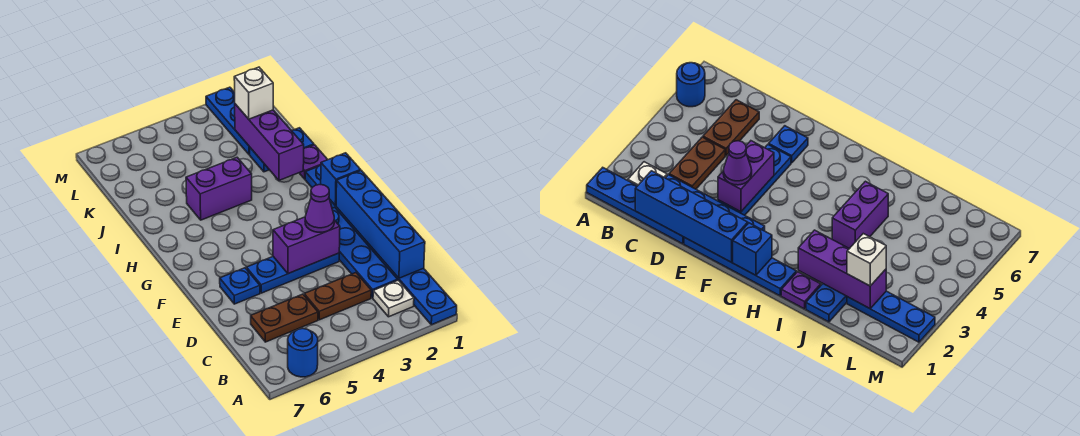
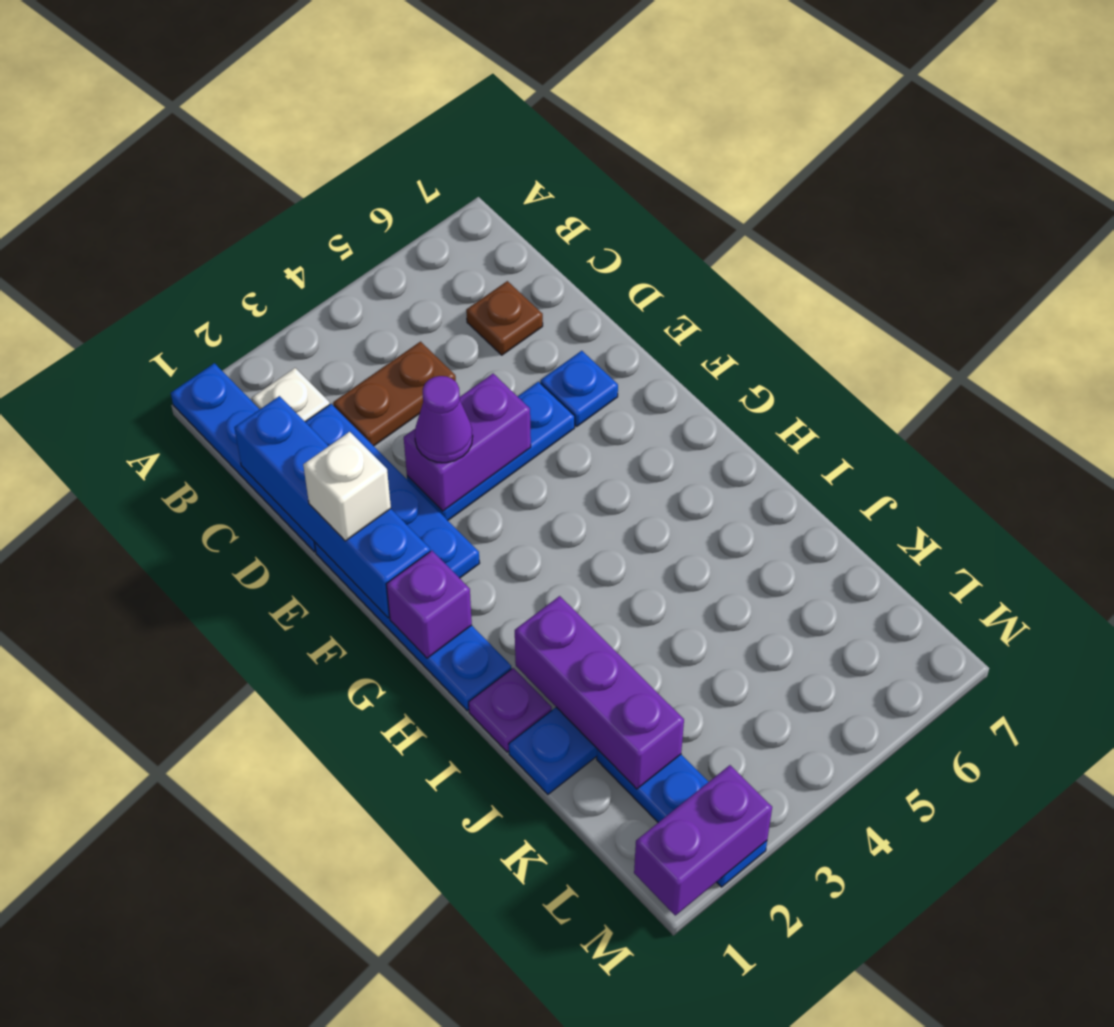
blue 1x1 round brick [288,328,318,377] -> none
brown 1x2 plate [251,294,318,342] -> brown 1x1 plate [466,281,543,355]
blue 1x1 brick [321,153,361,206] -> purple 1x1 brick [386,551,472,658]
purple 1x2 brick [186,157,252,220] -> purple 1x2 brick moved to [634,765,772,915]
white 1x1 brick [234,67,273,119] -> white 1x1 brick moved to [303,432,391,541]

